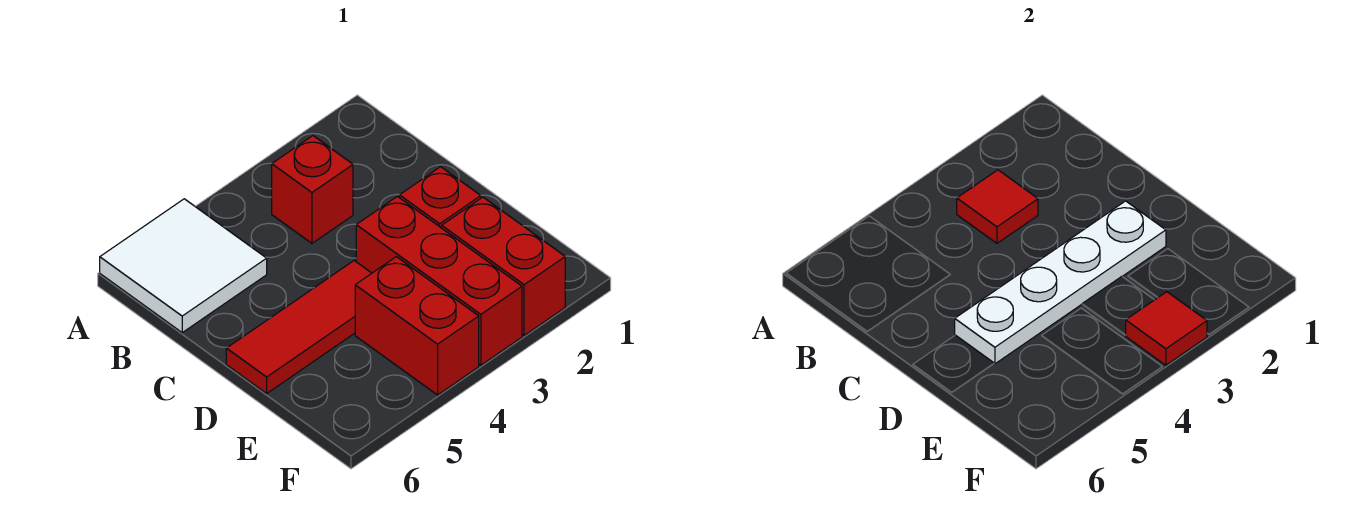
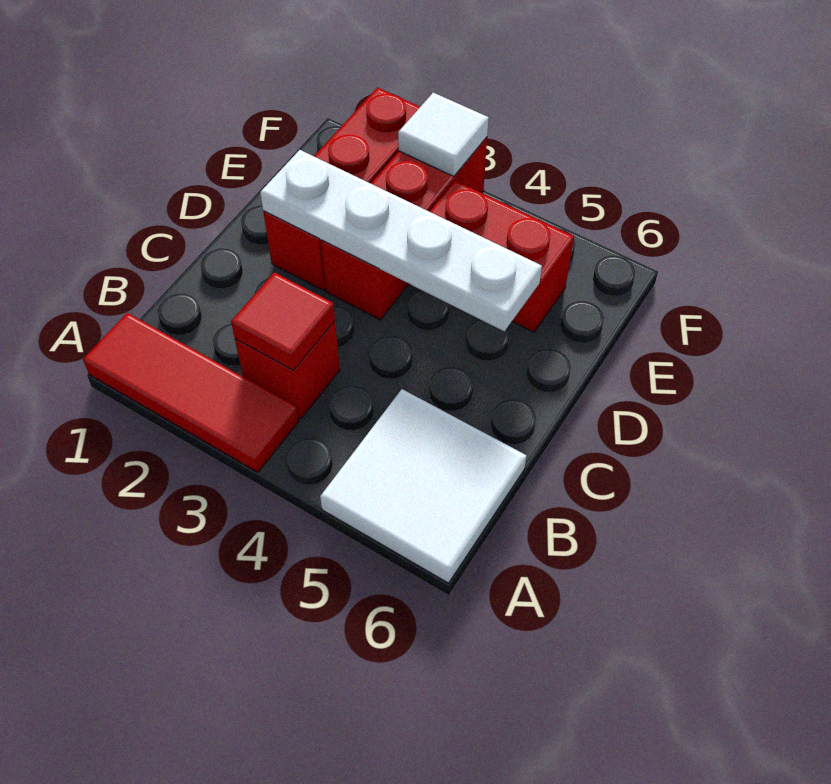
red 1x3 tile [226,261,372,393] -> red 1x3 tile moved to [83,313,299,472]
red 1x2 brick [355,257,479,395] -> red 1x2 brick turned to [430,181,574,332]
red 1x1 tile [1126,292,1207,365] -> white 1x1 tile [398,93,489,176]

